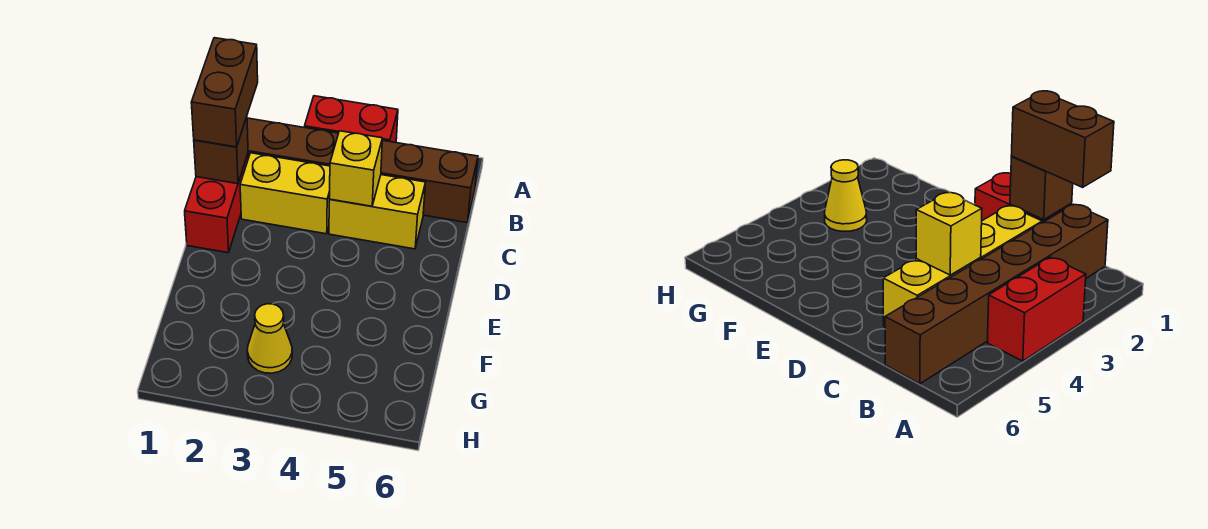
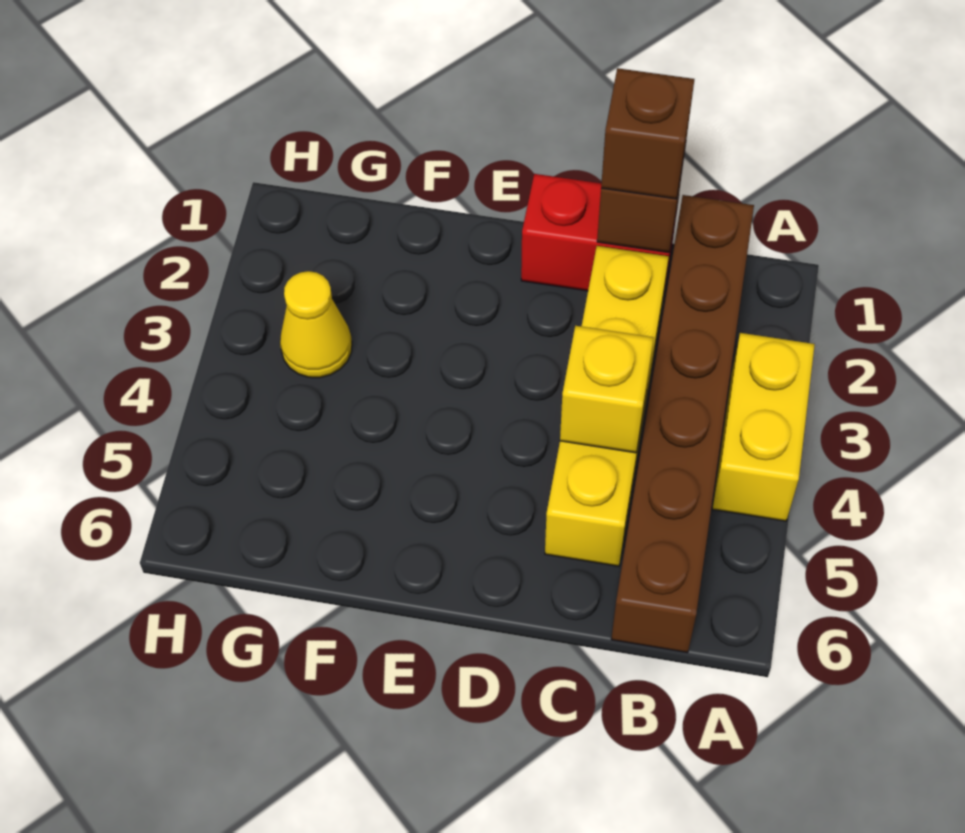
red 1x2 brick [305,96,398,143] -> yellow 1x2 brick [712,333,815,521]
brown 1x2 brick [191,38,258,147] -> brown 1x1 brick [601,68,694,199]

